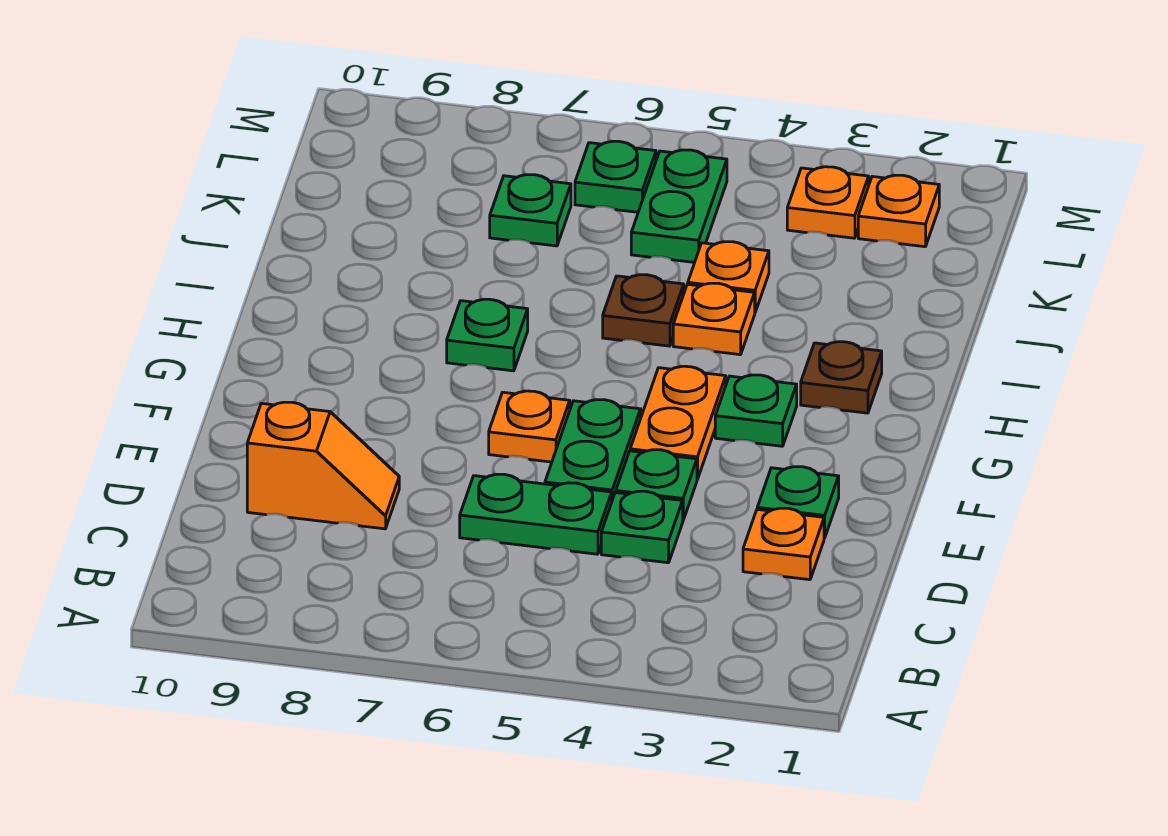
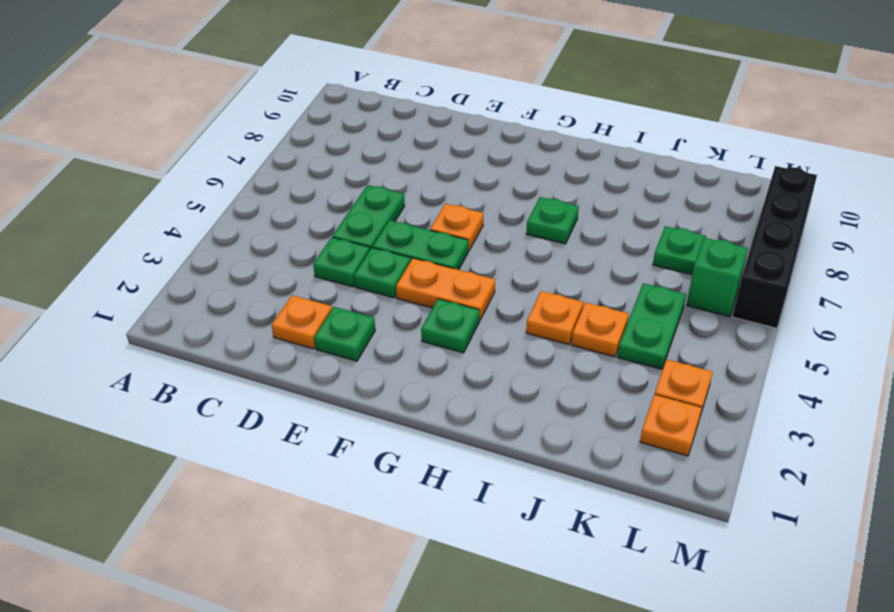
orange 1x2 slope [247,402,399,529] -> none
brown 1x1 plate [801,342,882,413] -> none
brown 1x1 plate [603,275,684,346] -> none
green 1x2 plate [631,150,727,262] -> green 1x2 plate turned to [618,283,686,369]
green 1x1 plate [575,141,656,212] -> green 1x1 brick [687,238,748,317]
none -> black 1x4 brick [733,166,817,328]

